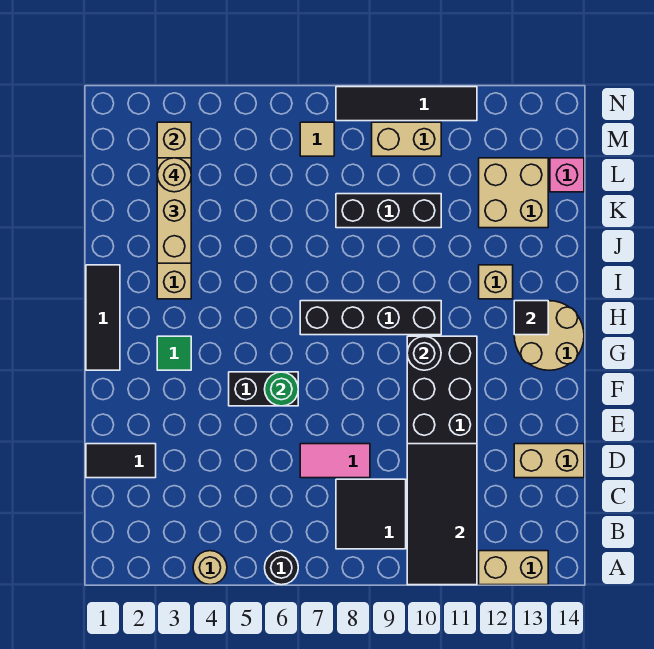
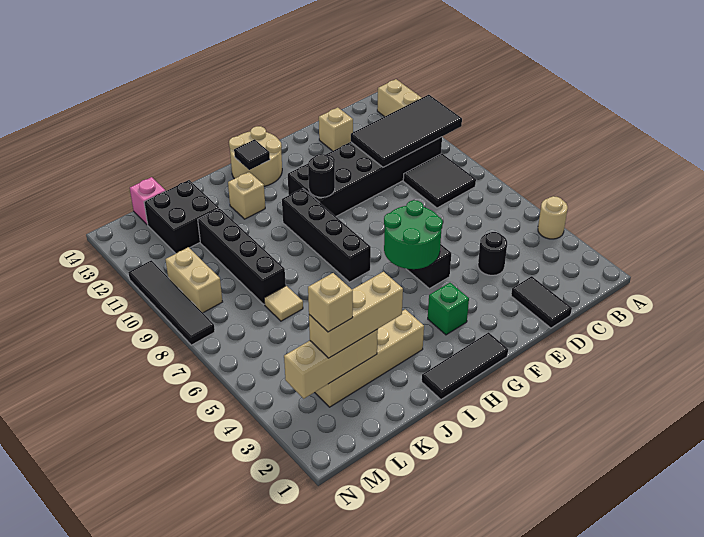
black 1x1 round brick [265,551,298,585] -> black 1x1 round brick moved to [478,232,507,275]
pink 1x2 tile [300,444,370,478] -> none
tan 1x2 brick [514,444,584,478] -> tan 1x1 brick [319,107,353,151]
green 1x1 round brick [265,372,298,406] -> green 2x2 round brick [384,200,443,269]
green 1x1 tile [157,336,191,370] -> green 1x1 brick [428,283,469,335]
black 1x3 brick [336,194,441,228] -> black 1x4 brick [198,208,286,304]
tan 2x2 brick [479,158,548,228] -> black 2x2 brick [144,180,219,253]
tan 1x1 round brick [157,158,191,192] -> tan 1x1 brick [308,273,353,332]
tan 1x1 tile [300,122,334,156] -> tan 1x1 tile moved to [264,286,303,321]

